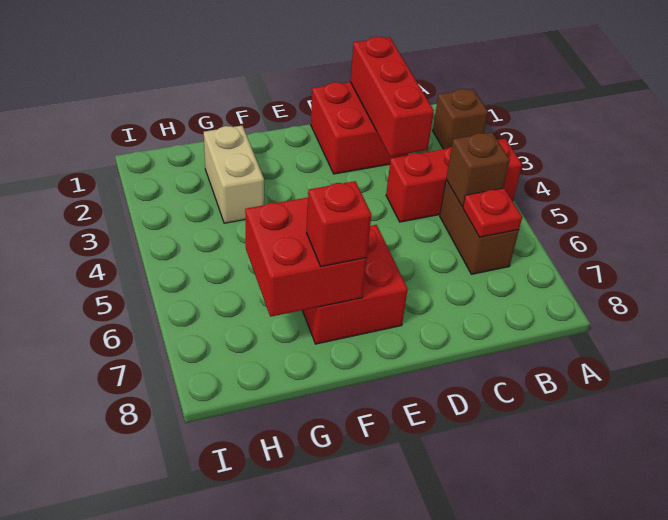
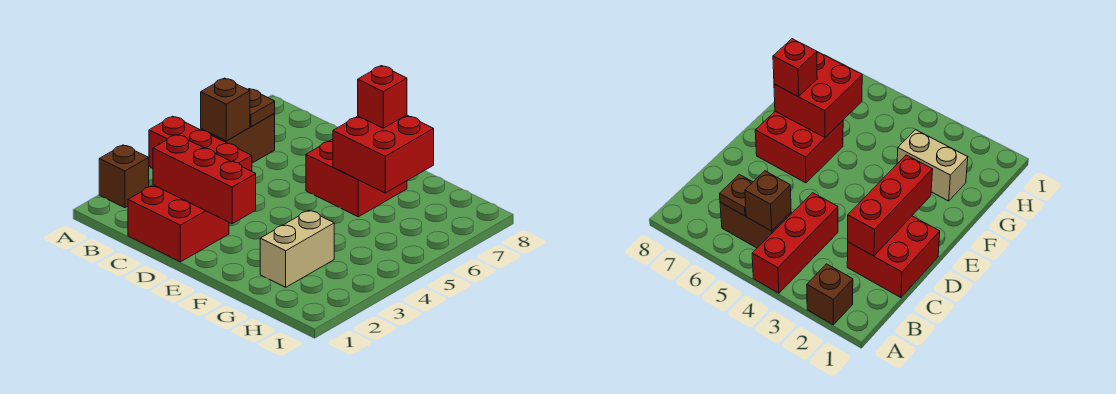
red 1x1 plate [463,188,522,237] -> brown 1x1 plate [248,89,275,127]
red 1x3 brick [350,36,434,157] -> red 1x3 brick turned to [153,134,256,224]

